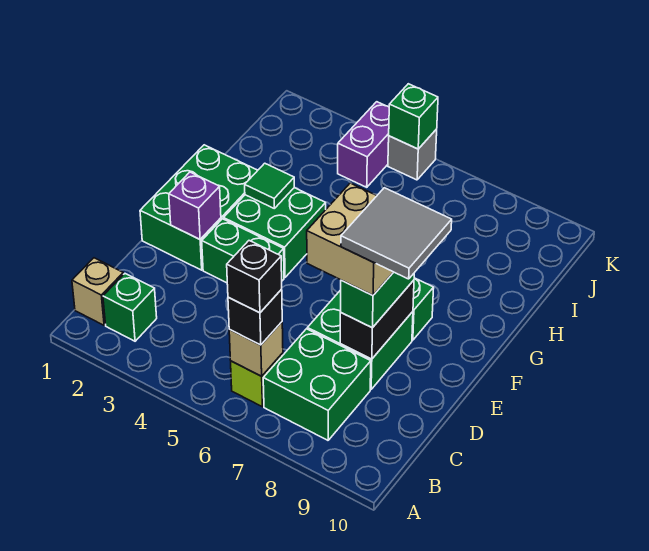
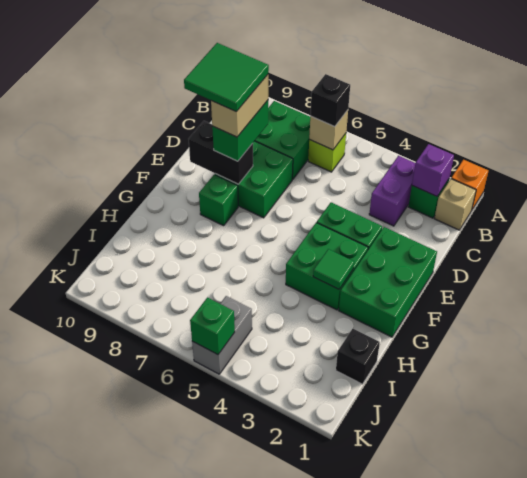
none -> orange 1x1 brick [451,160,488,209]
black 1x1 brick [227,241,282,313] -> black 1x1 brick moved to [336,329,380,384]
tan 2x2 brick [307,183,393,295] -> tan 1x2 brick [211,75,268,137]
black 1x2 brick [340,280,414,359] -> black 1x2 brick turned to [189,121,253,184]
grey 2x2 tile [341,188,452,279] -> green 2x2 tile [184,43,269,112]
purple 1x1 brick [169,172,221,239] -> purple 1x1 brick moved to [412,144,454,196]
purple 1x2 brick [338,102,389,187] -> purple 1x2 brick moved to [369,156,415,226]
grey 1x1 brick [388,129,437,180] -> grey 1x2 brick [192,296,252,374]

